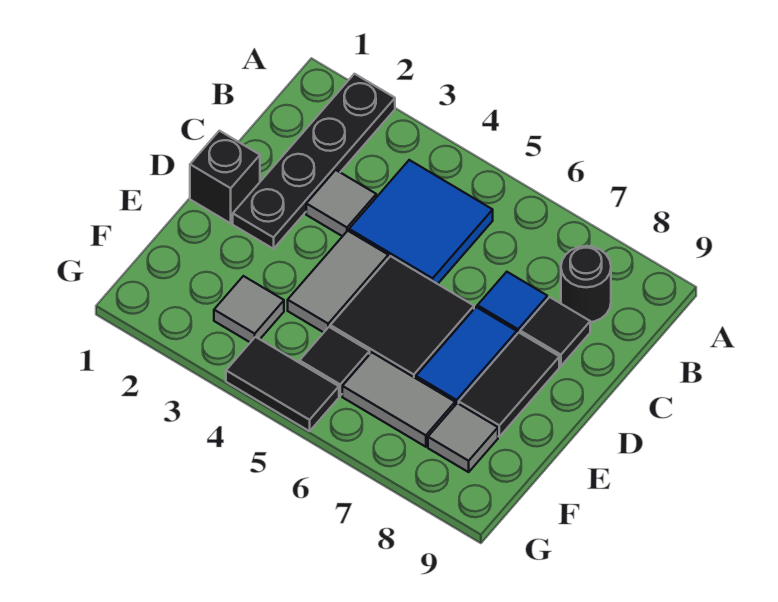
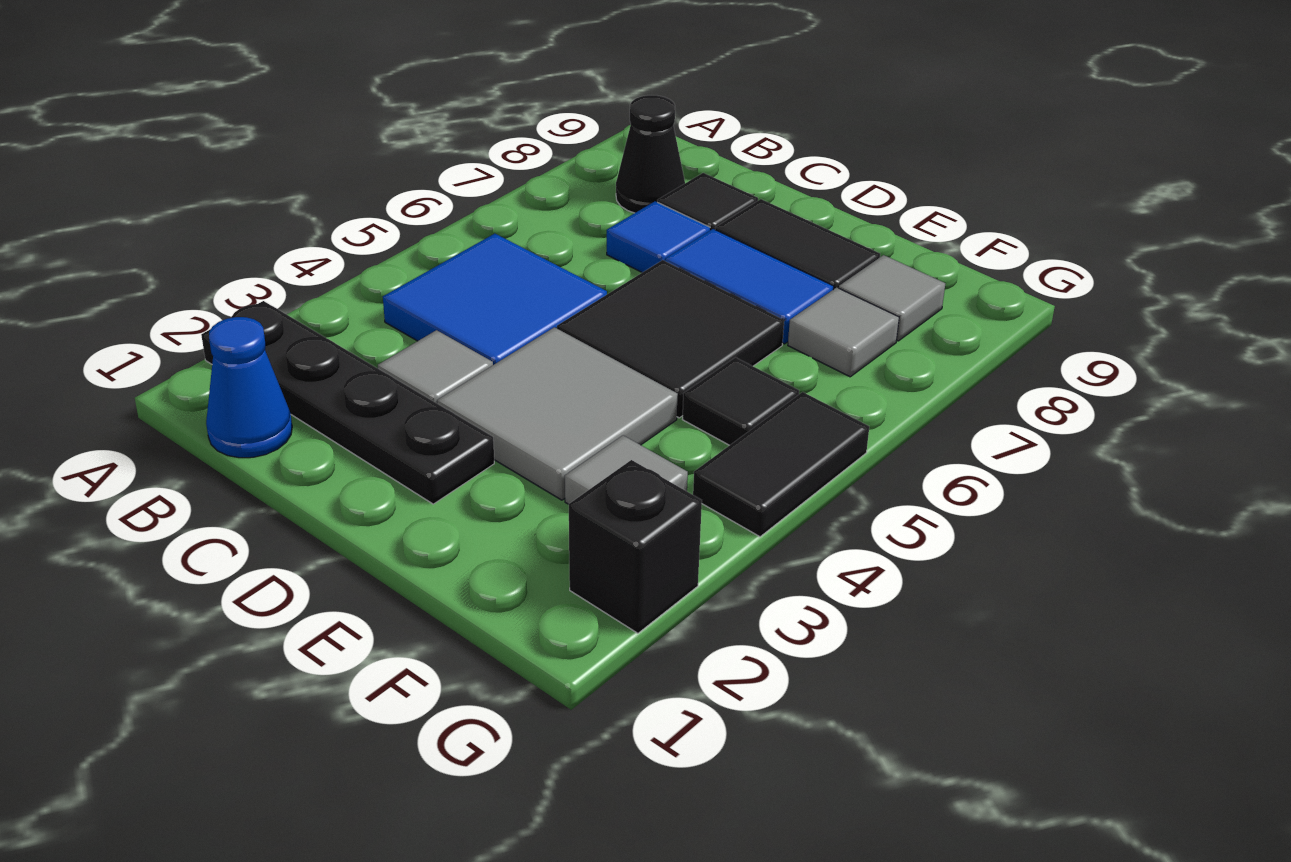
none -> blue 1x1 cone [206,317,292,458]
black 1x1 round brick [561,246,611,322] -> black 1x1 cone [616,95,685,213]
black 1x1 brick [190,131,260,223] -> black 1x1 brick moved to [569,460,702,633]
grey 1x2 tile [288,231,388,332] -> grey 2x2 tile [437,327,678,500]
grey 1x2 tile [342,352,455,447] -> grey 1x1 tile [788,287,899,377]

